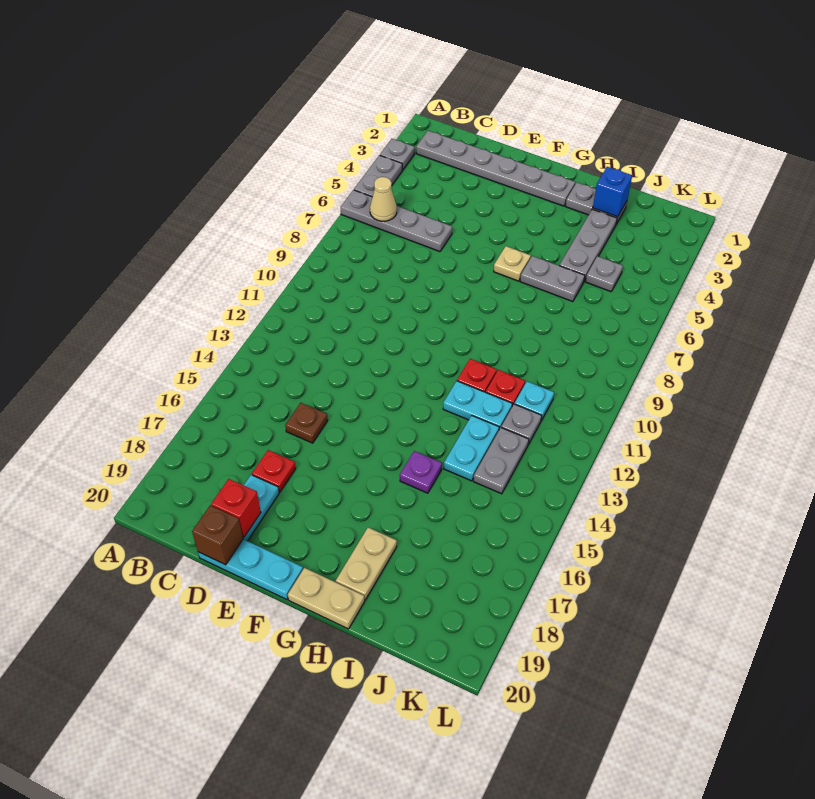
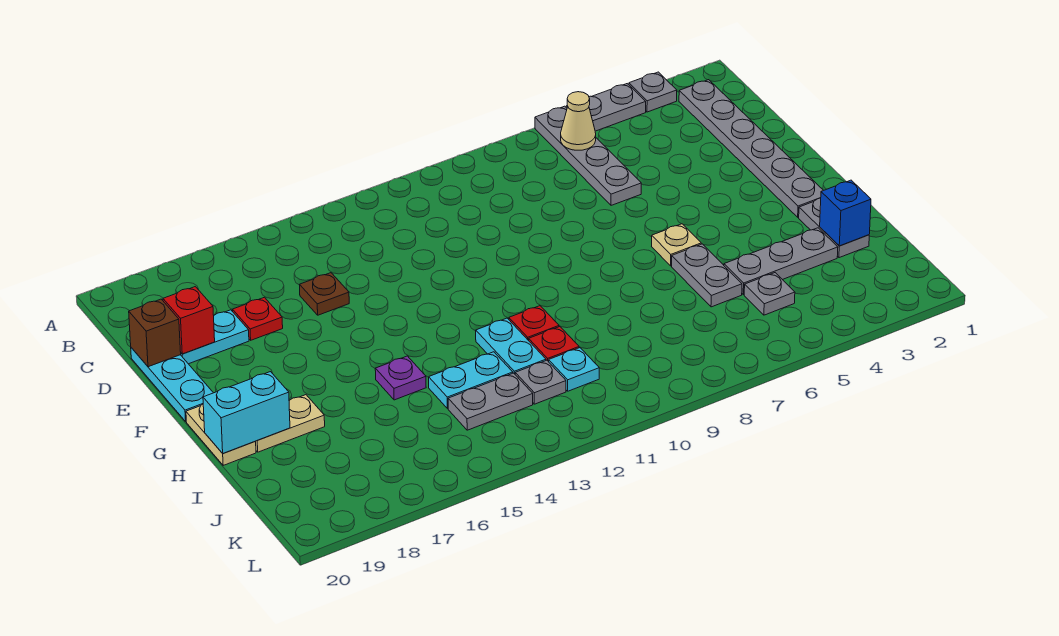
none -> cyan 1x2 brick [203,372,290,453]

